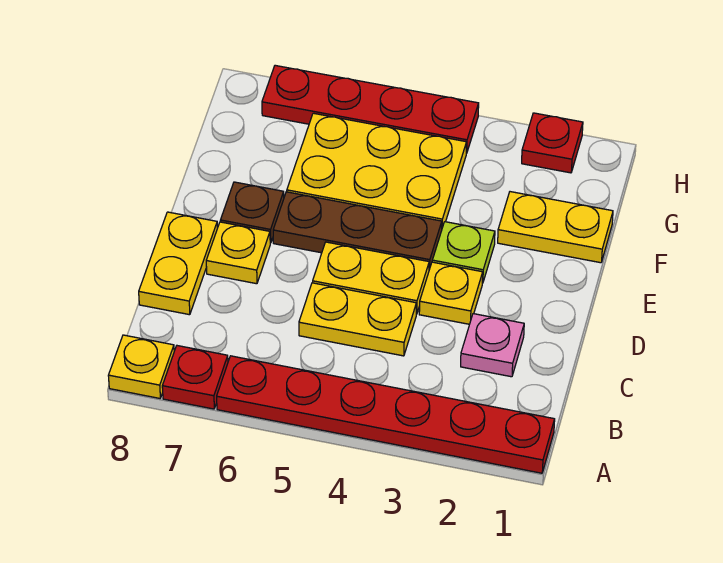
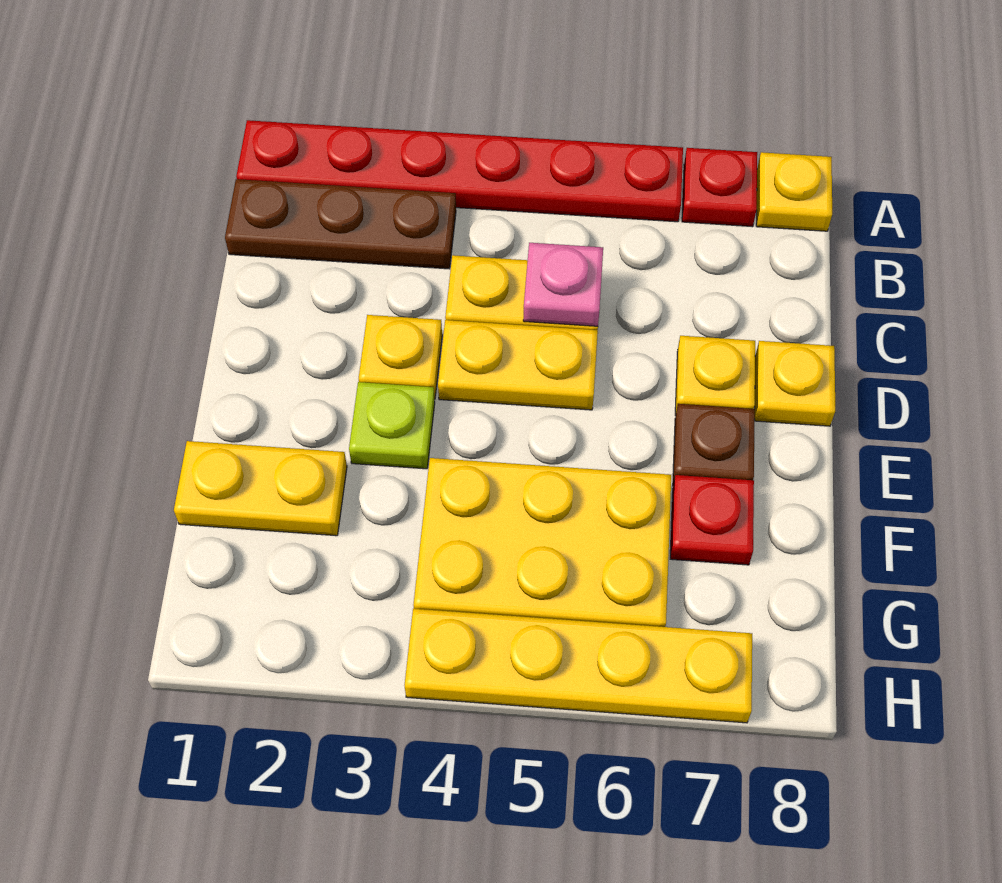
pink 1x1 plate [461,314,524,377] -> pink 1x1 plate moved to [523,243,603,326]
yellow 1x2 plate [139,212,217,315] -> yellow 1x1 plate [755,341,835,426]
brown 1x3 plate [273,192,442,270] -> brown 1x3 plate moved to [225,179,456,269]
red 1x1 plate [522,113,583,173] -> red 1x1 plate moved to [670,475,754,565]
red 1x4 plate [262,65,479,153] -> yellow 1x4 plate [405,609,752,723]

